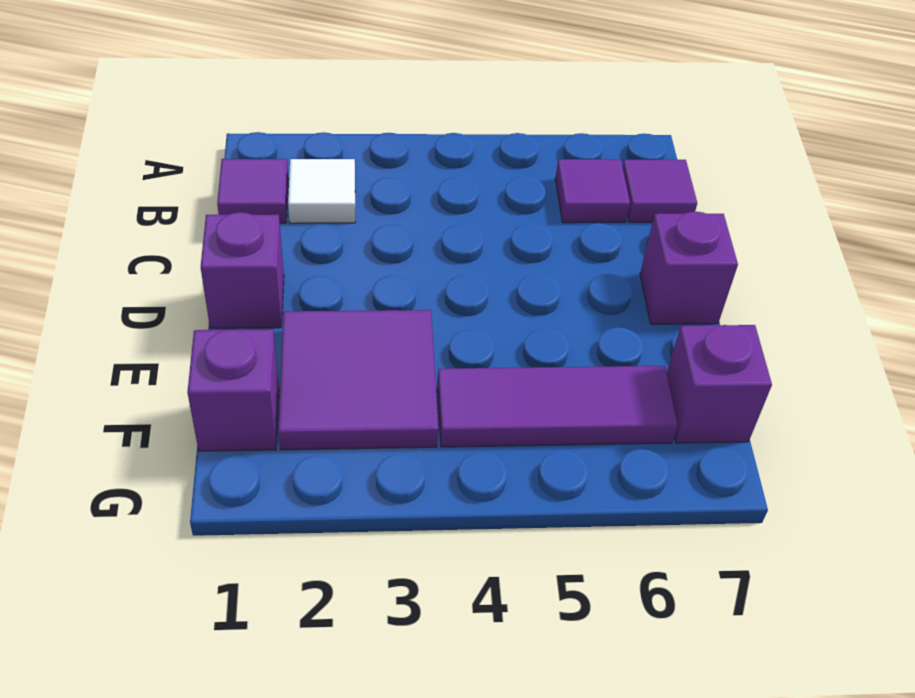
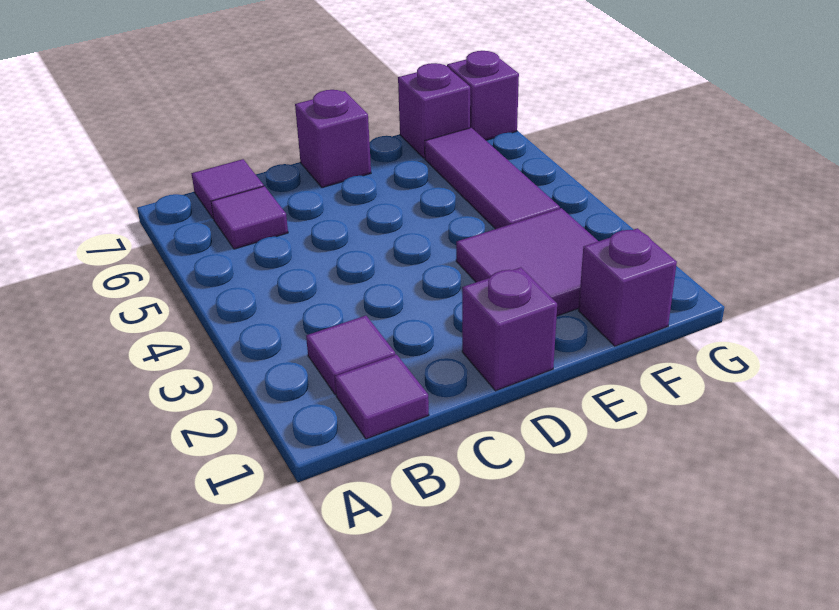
white 1x1 tile [288,159,355,223] -> purple 1x1 tile [306,316,395,395]
none -> purple 1x1 brick [447,51,519,140]

